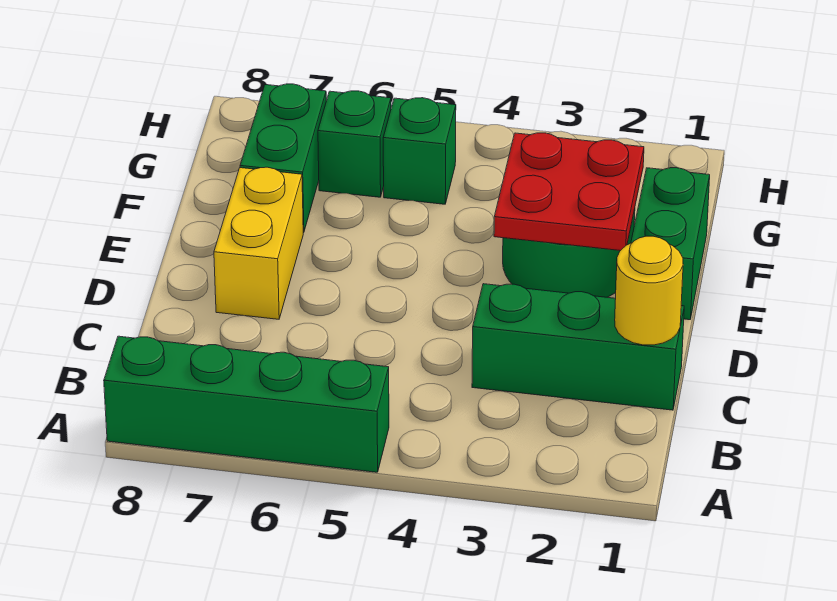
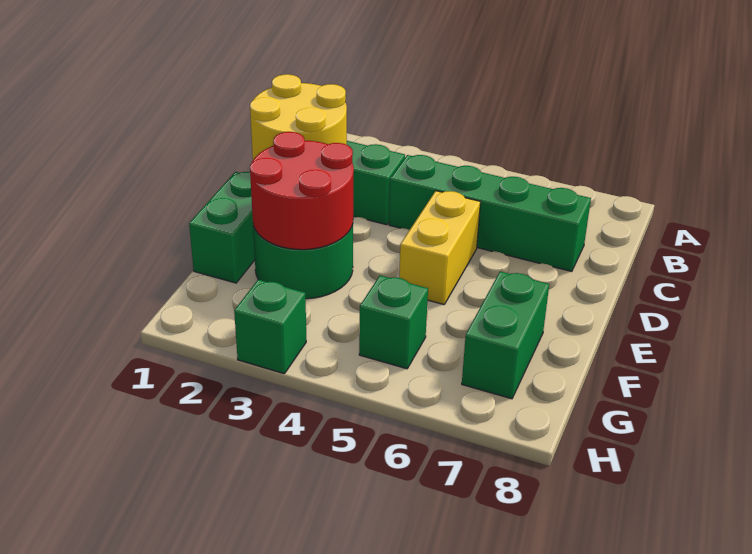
green 1x4 brick [104,336,389,472] -> green 1x4 brick moved to [389,155,591,271]
yellow 1x1 round brick [615,236,683,345] -> yellow 2x2 round brick [250,74,347,160]
yellow 1x2 brick [214,167,303,319] -> yellow 1x2 brick moved to [399,191,480,304]
red 2x2 plate [494,133,644,251] -> red 2x2 round brick [250,132,354,250]
green 1x1 brick [318,91,391,197] -> green 1x1 brick moved to [234,280,306,374]

